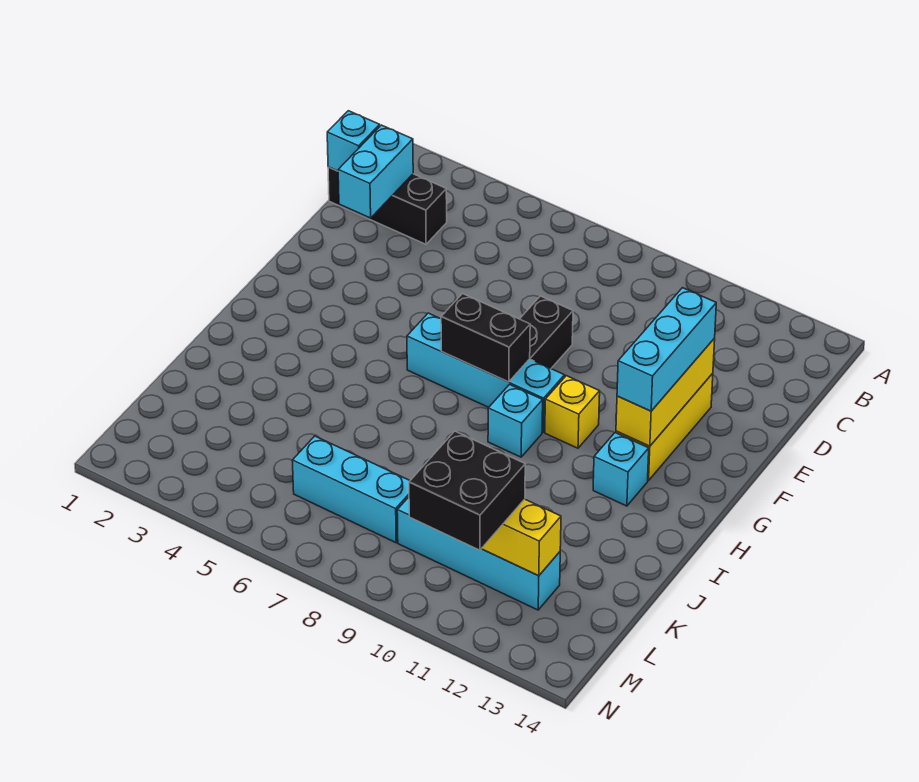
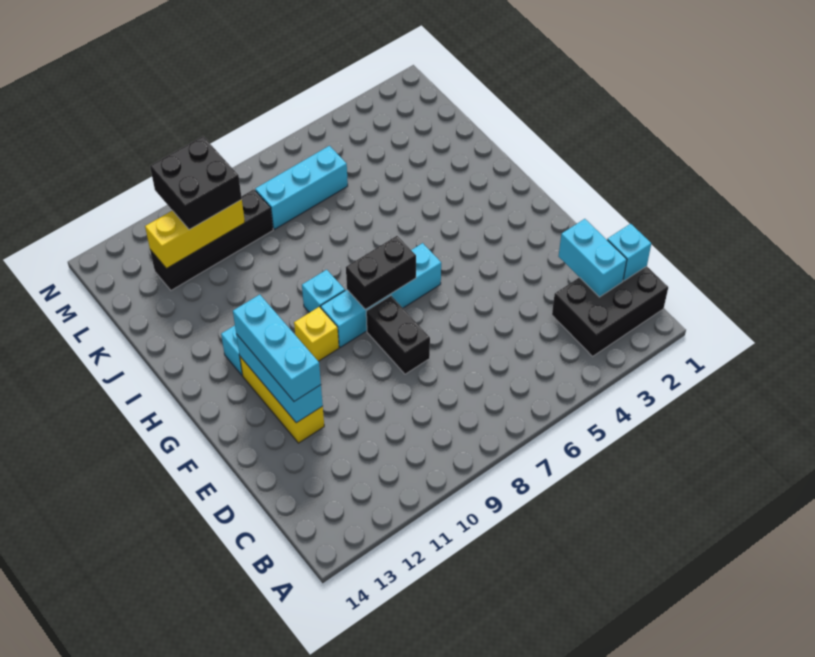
black 1x3 brick [328,167,447,244] -> black 2x3 brick [552,266,668,356]
yellow 1x3 brick [616,338,715,446] -> cyan 1x3 brick [236,334,323,423]
cyan 1x4 brick [397,497,560,610] -> black 1x4 brick [150,189,273,290]

